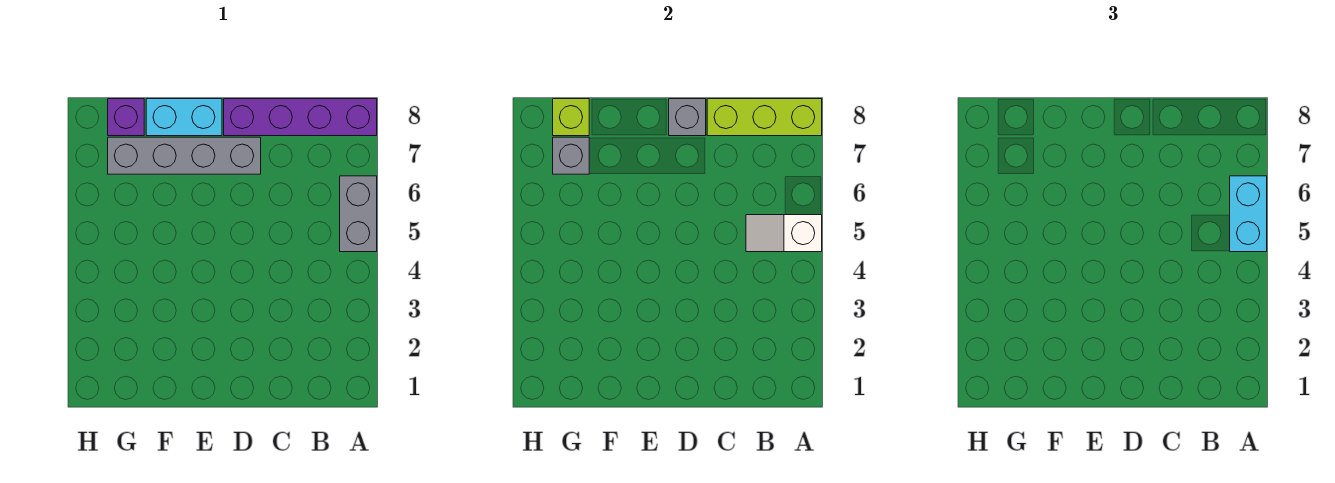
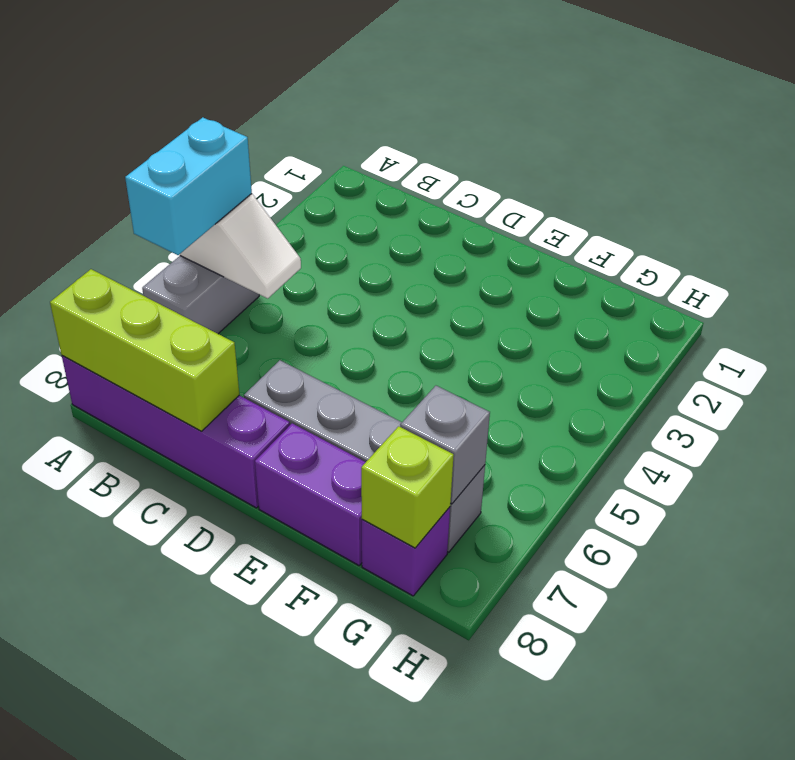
grey 1x1 brick [669,99,706,136] -> none
cyan 1x2 brick [146,99,222,136] -> purple 1x2 brick [255,423,366,565]

